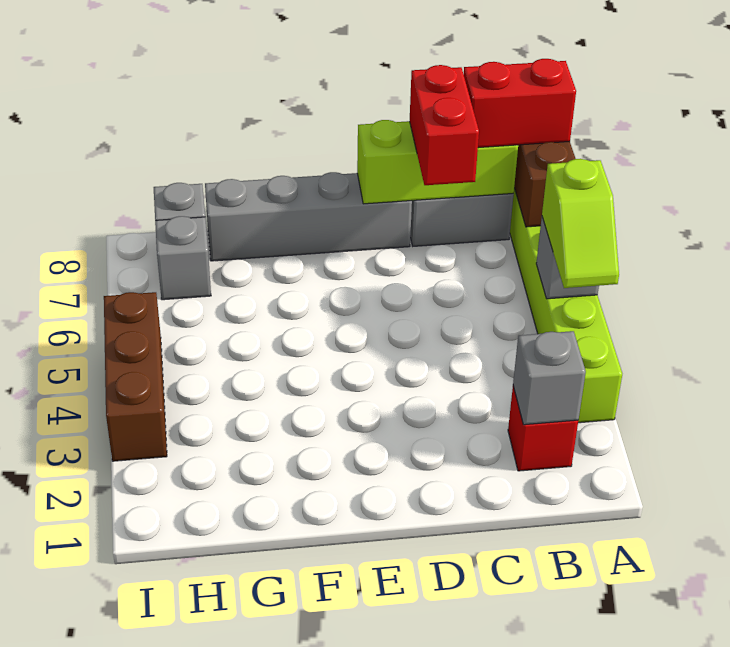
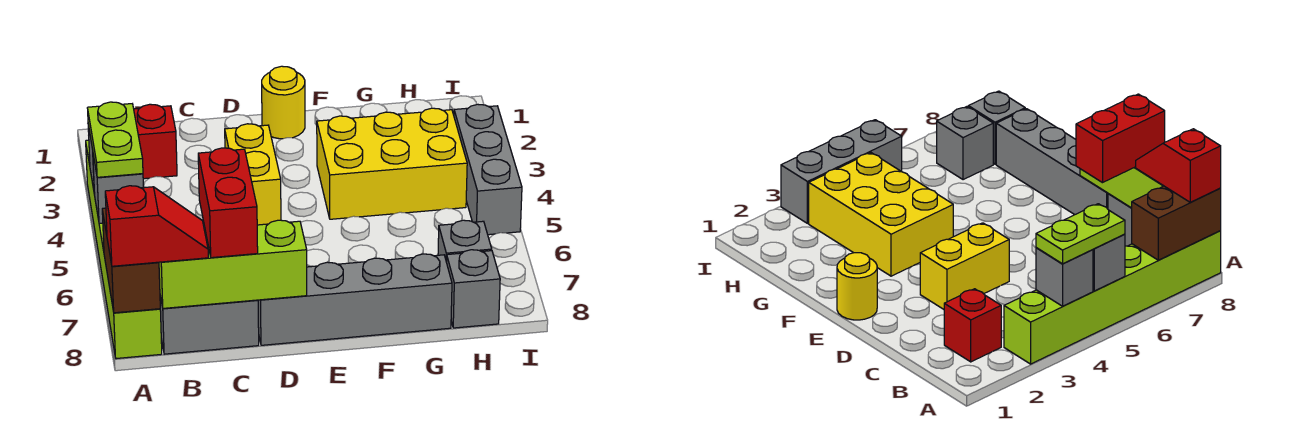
lime 1x2 slope [542,159,619,288] -> lime 1x2 plate [88,102,143,177]
red 1x2 brick [464,59,576,148] -> red 1x2 slope [105,186,208,266]
grey 1x1 brick [513,331,586,425] -> grey 1x1 brick moved to [1036,248,1093,306]
none -> yellow 1x2 brick [225,124,281,225]
none -> yellow 1x1 round brick [262,66,305,139]
none -> yellow 2x3 brick [317,108,467,219]
brown 1x3 brick [104,292,167,461] -> grey 1x3 brick [454,104,522,235]

